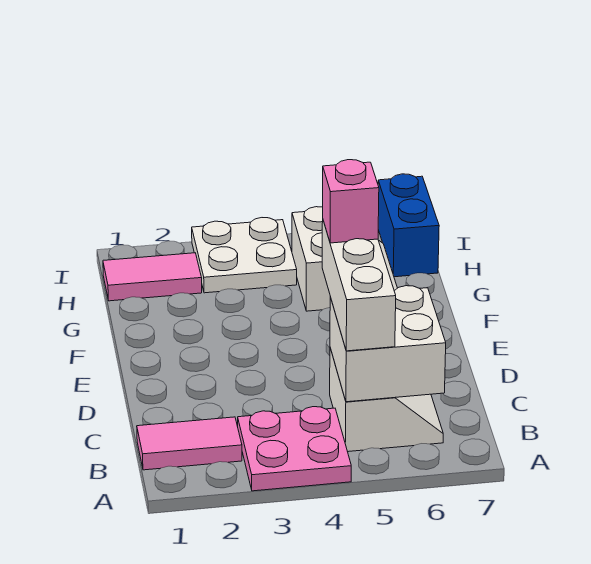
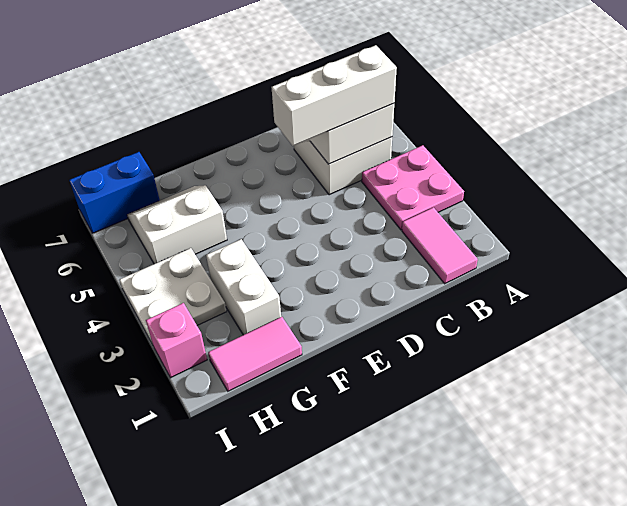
pink 1x1 brick [323,160,379,243] -> pink 1x1 brick moved to [146,303,207,378]
none -> white 1x2 brick [206,239,281,335]
pink 1x2 tile [103,253,202,301] -> pink 1x2 tile turned to [208,317,302,391]

